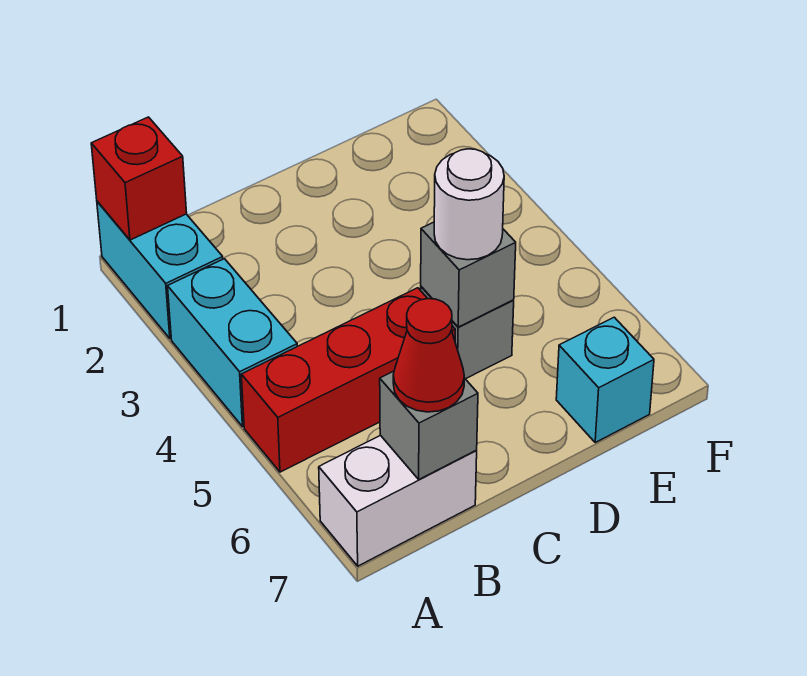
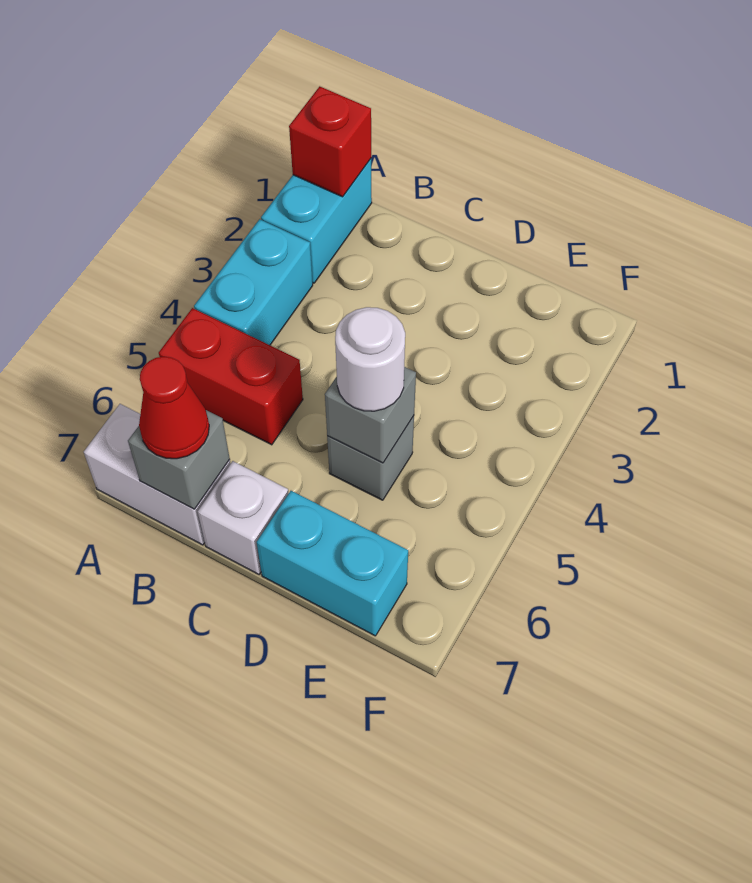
red 1x3 brick [241,288,455,472] -> red 1x2 brick [159,308,303,445]
none -> white 1x1 brick [198,461,289,574]
cyan 1x1 brick [556,317,654,442] -> cyan 1x2 brick [257,491,408,636]

